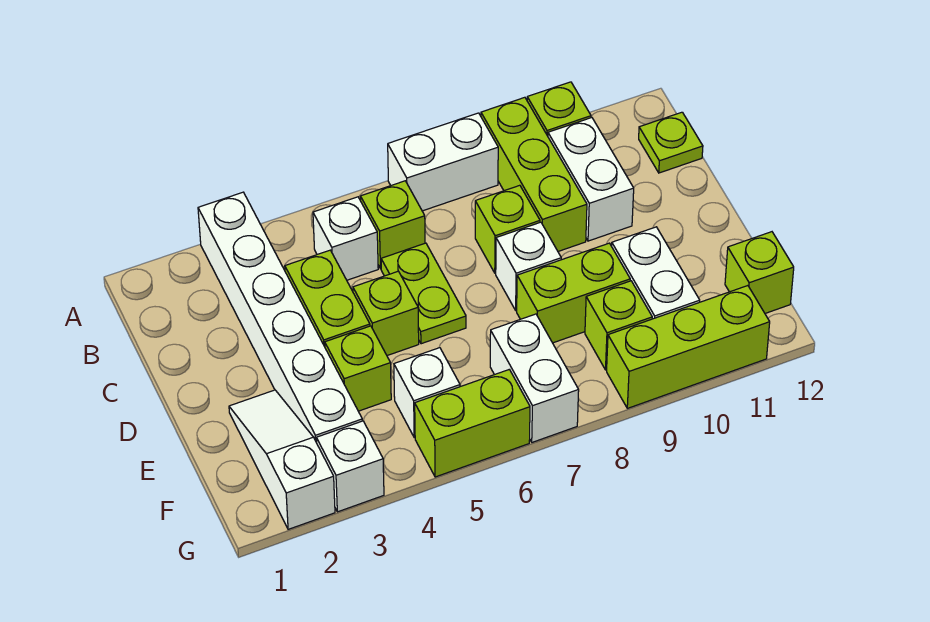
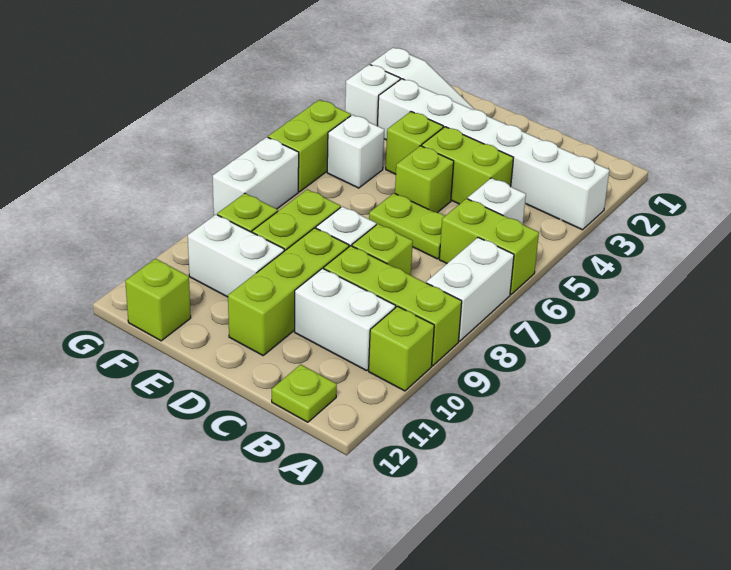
lime 1x1 brick [360,181,425,269] -> lime 1x2 brick [439,199,539,295]
white 1x2 brick [490,314,579,442] -> white 1x2 brick turned to [213,137,299,215]
lime 1x3 brick [607,286,770,408] -> lime 1x3 brick moved to [228,228,349,355]

